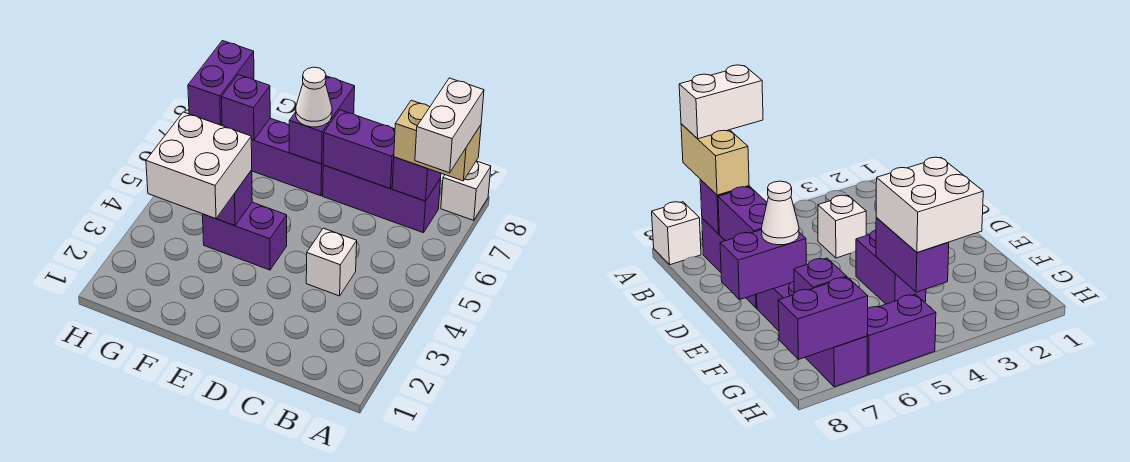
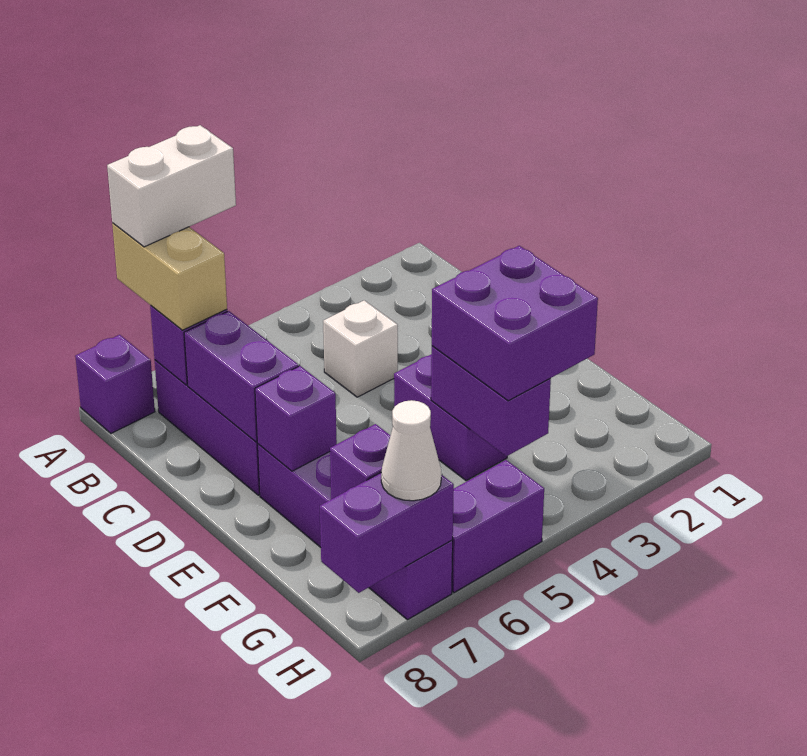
white 1x1 brick [441,161,491,220] -> purple 1x1 brick [75,335,155,433]
purple 1x2 brick [289,76,355,164] -> purple 1x1 brick [255,366,337,471]
white 1x1 cone [296,67,332,127] -> white 1x1 cone moved to [381,400,441,501]
white 2x2 brick [146,112,252,219] -> purple 2x2 brick [432,246,598,401]

